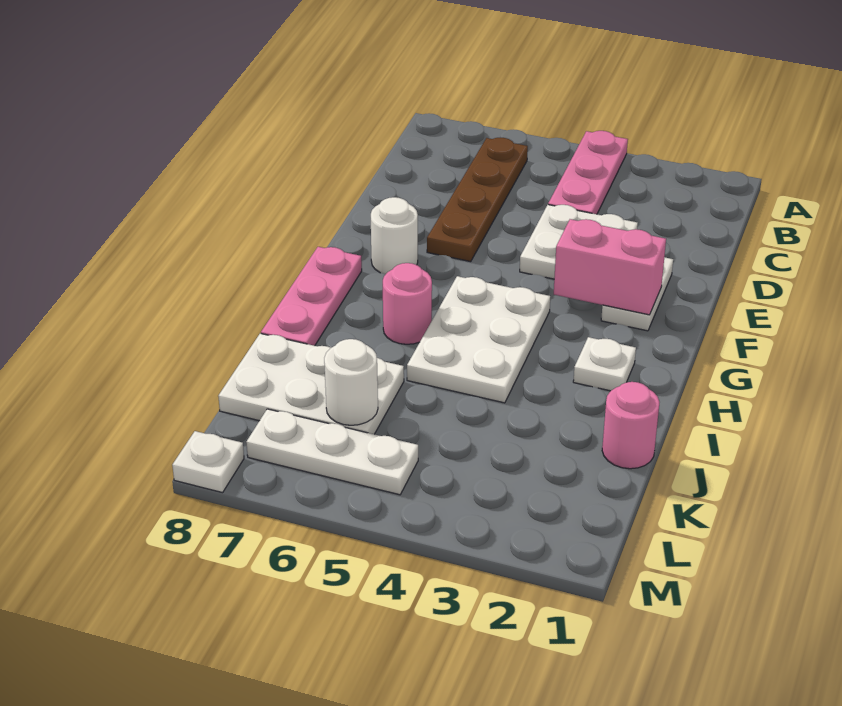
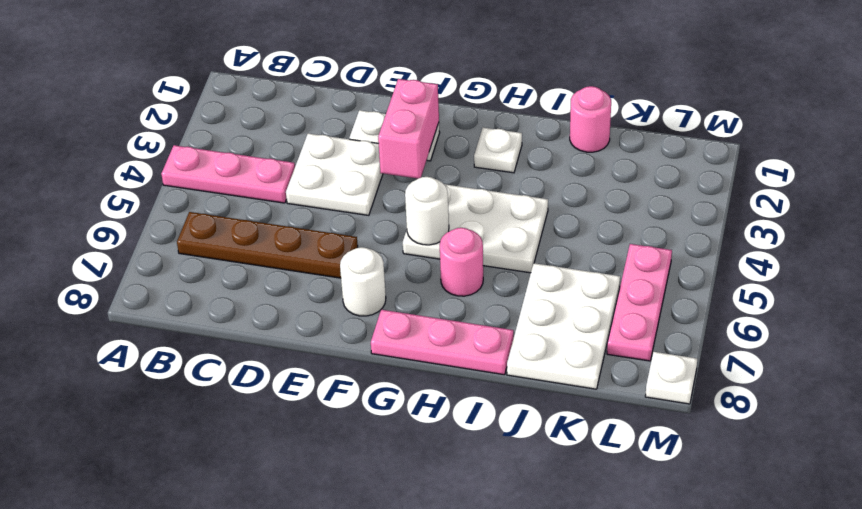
white 1x1 round brick [324,339,378,425] -> white 1x1 round brick moved to [405,177,449,245]
white 1x3 plate [246,409,418,495] -> pink 1x3 plate [607,244,672,361]

